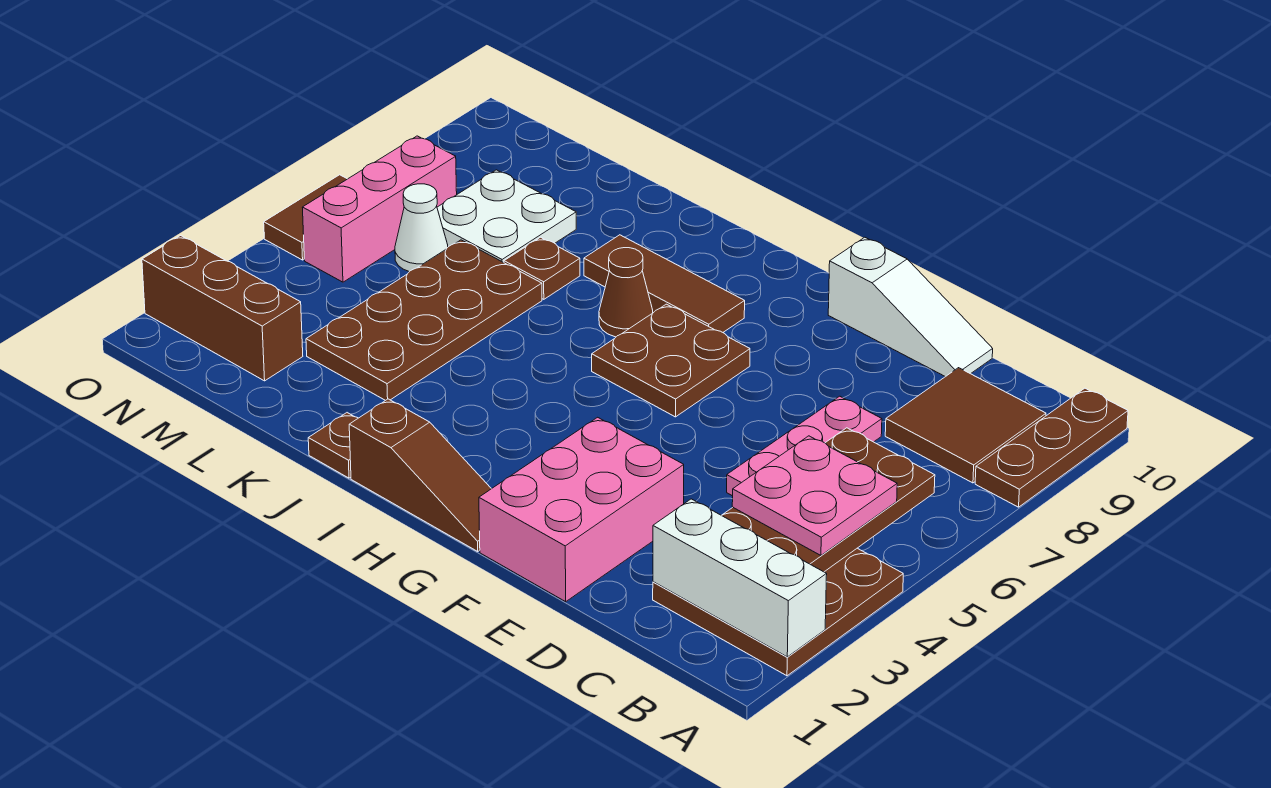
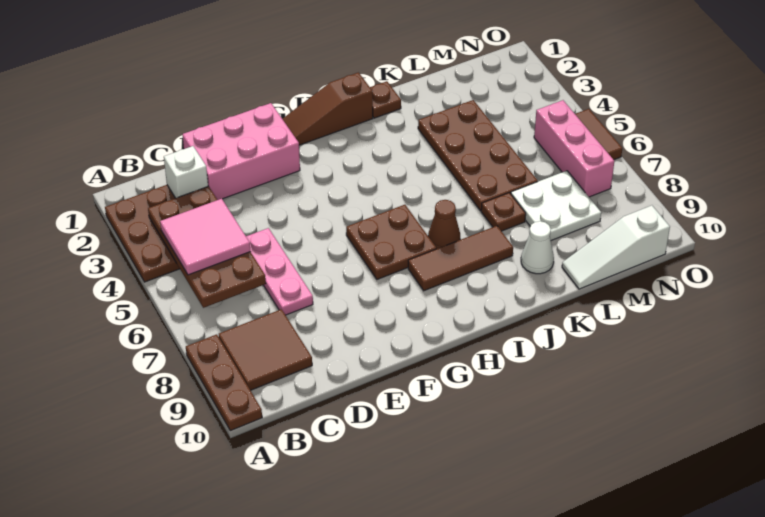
white 1x3 brick [653,499,827,657] -> white 1x1 brick [164,146,208,198]
pink 2x2 plate [732,436,897,555] -> pink 2x2 tile [160,199,250,275]
white 1x3 slope [828,237,993,377] -> white 1x3 slope moved to [562,205,670,289]
pink 2x3 brick [479,417,684,602] -> pink 2x3 brick turned to [182,103,300,200]
brown 1x3 brick [142,236,303,381] -> none
white 1x1 cone [395,184,448,272] -> white 1x1 cone moved to [521,221,554,274]

